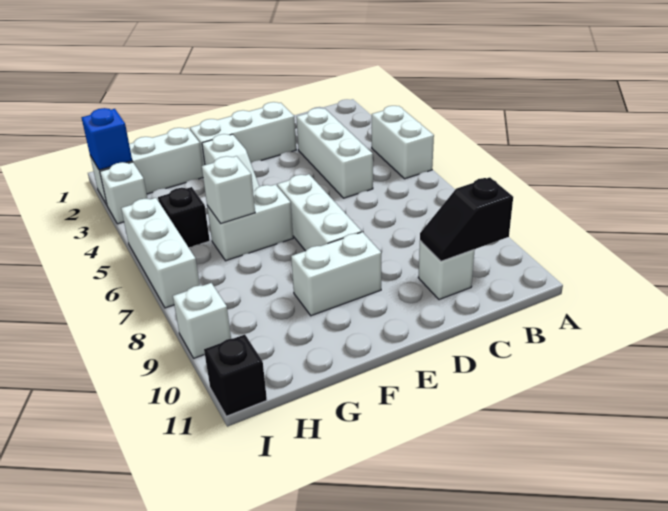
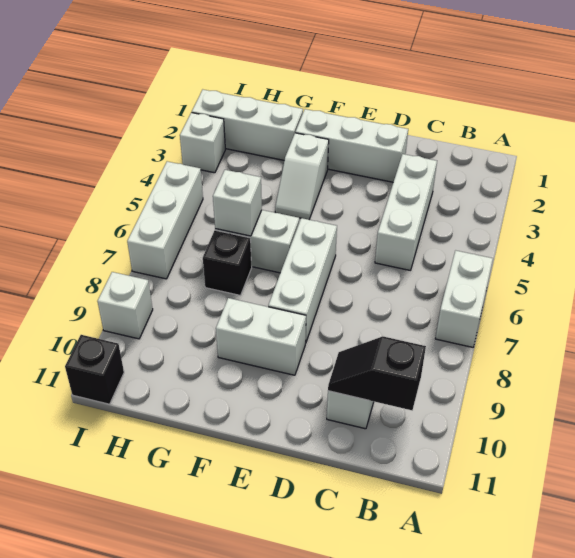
white 1x2 brick [372,106,434,179] -> white 1x2 brick moved to [435,251,493,347]
black 1x1 brick [158,187,210,248] -> black 1x1 brick moved to [203,230,252,295]
blue 1x1 brick [81,108,132,170] -> none

